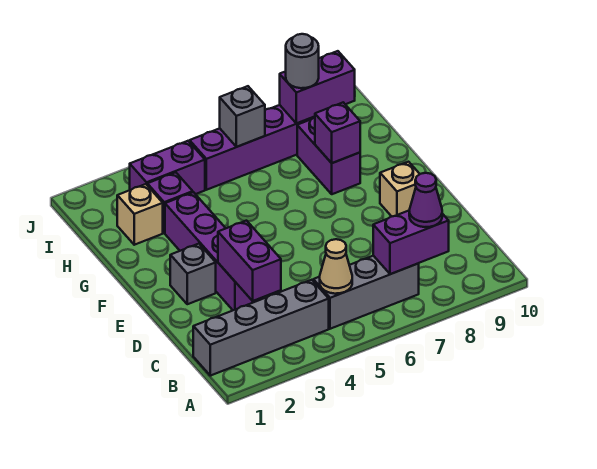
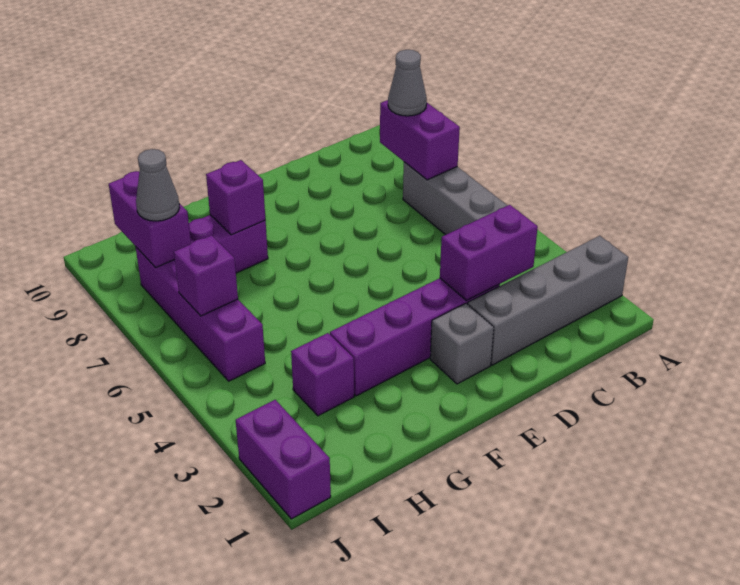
grey 1x4 brick [193,280,329,376] -> grey 1x4 brick turned to [468,236,628,365]
tan 1x1 cone [320,239,352,294] -> none
purple 1x1 cone [409,173,442,227] -> grey 1x1 cone [388,50,427,116]
tan 1x1 brick [380,162,420,216] -> none
tan 1x1 brick [117,184,163,245] -> none
purple 1x2 brick [130,141,205,194] -> purple 1x2 brick moved to [236,400,331,519]
grey 1x1 brick [220,86,265,147] -> purple 1x1 brick [174,235,238,316]
grey 1x1 round brick [286,34,319,88] -> grey 1x1 cone [136,149,179,221]

